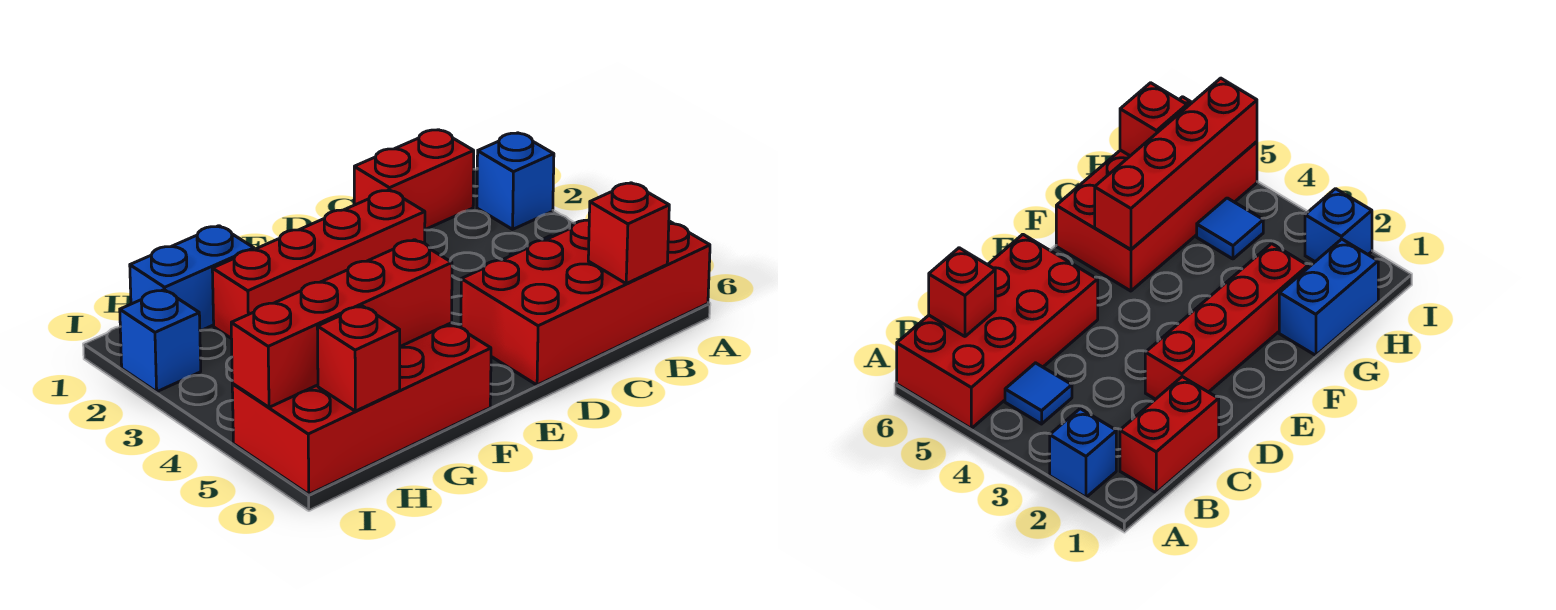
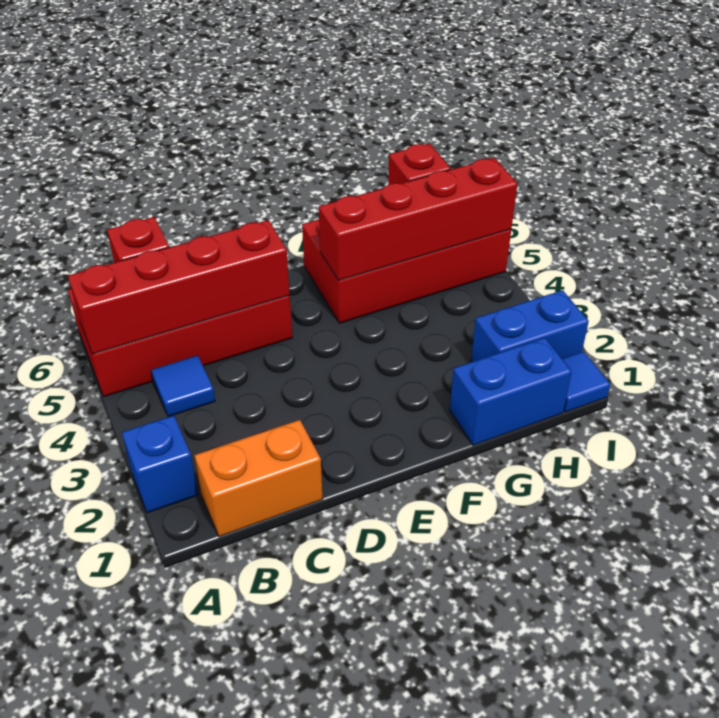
red 1x2 brick [354,130,474,229] -> orange 1x2 brick [194,420,323,537]
red 1x4 brick [212,190,425,338] -> red 1x4 brick moved to [68,220,290,354]
blue 1x1 tile [1197,198,1263,259] -> blue 1x1 tile moved to [562,351,610,412]
blue 1x1 brick [120,290,201,392] -> blue 1x2 brick [471,290,589,362]

